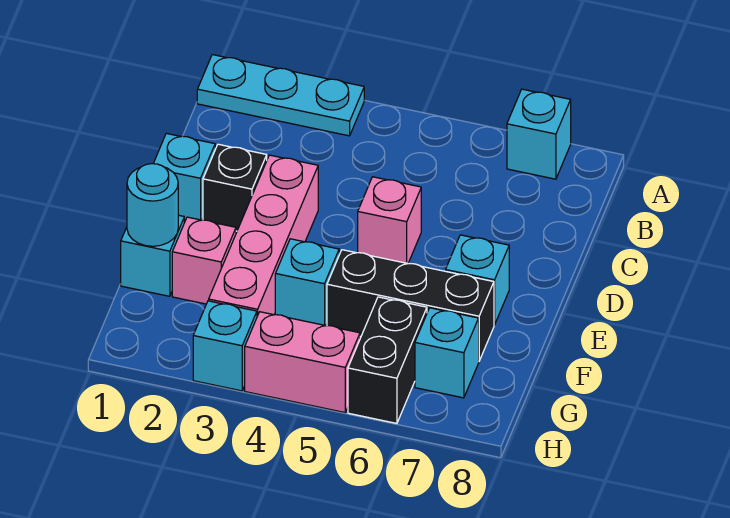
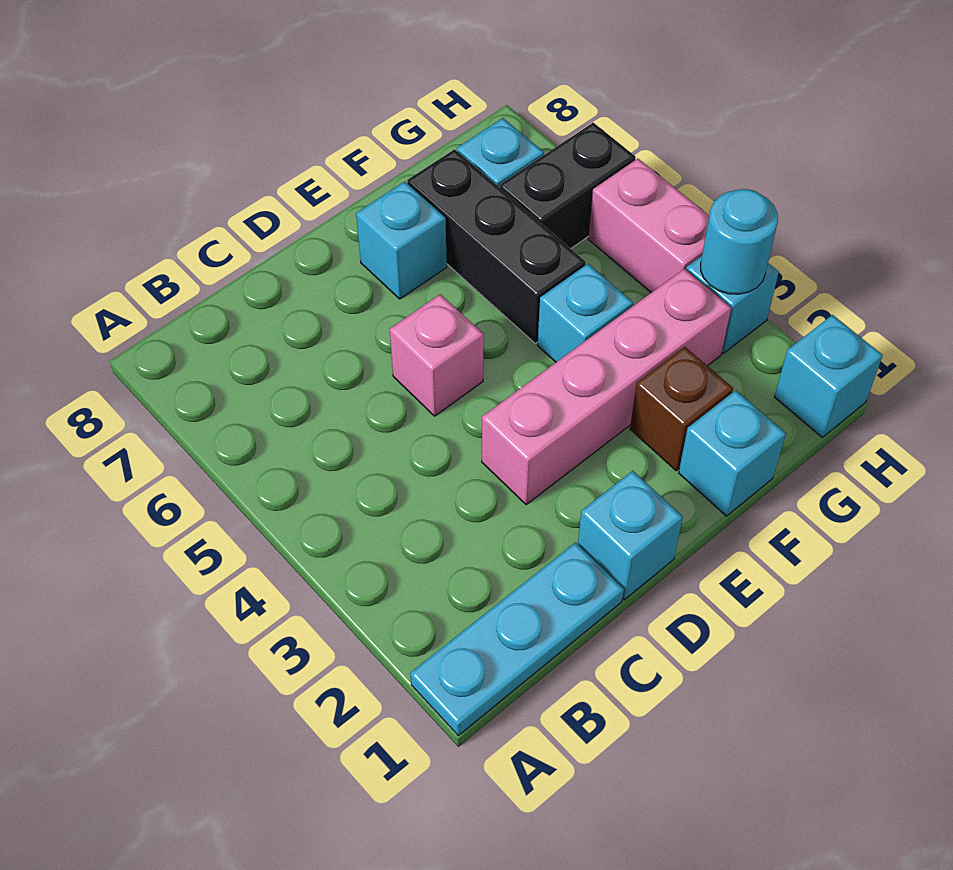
cyan 1x3 plate [197,55,364,136] -> cyan 1x3 plate turned to [410,542,624,736]
cyan 1x1 brick [507,89,571,179] -> cyan 1x1 brick moved to [775,315,883,438]
black 1x1 brick [203,144,267,231] -> none
cyan 1x1 round brick [127,164,178,246] -> cyan 1x1 round brick moved to [701,189,778,294]
pink 1x1 brick [172,217,236,304] -> brown 1x1 brick [630,347,733,471]

